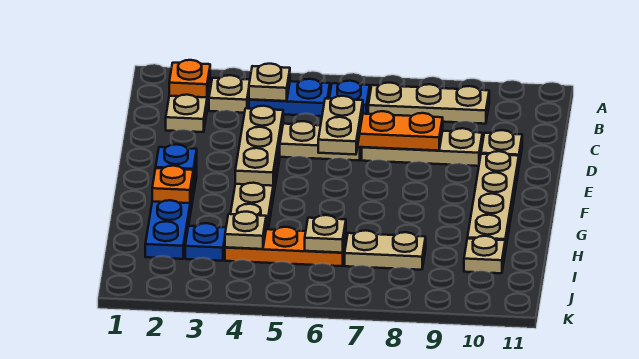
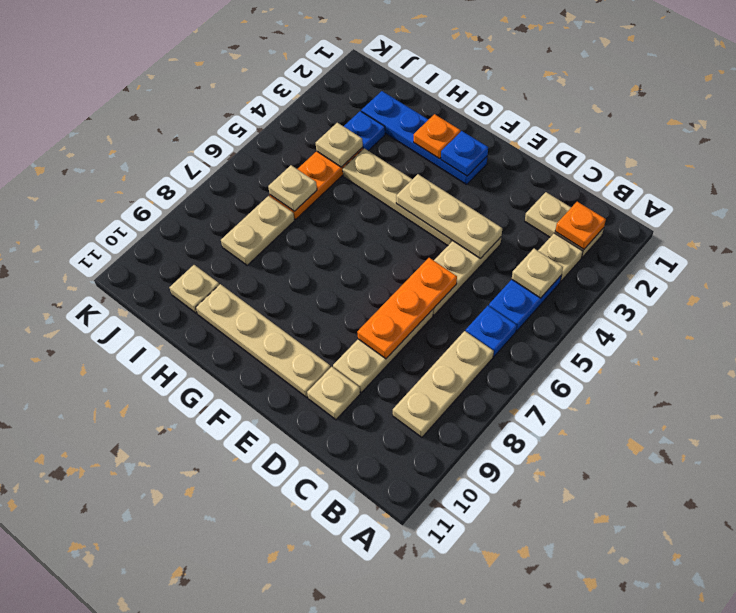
tan 1x2 plate [318,96,363,155] -> none

